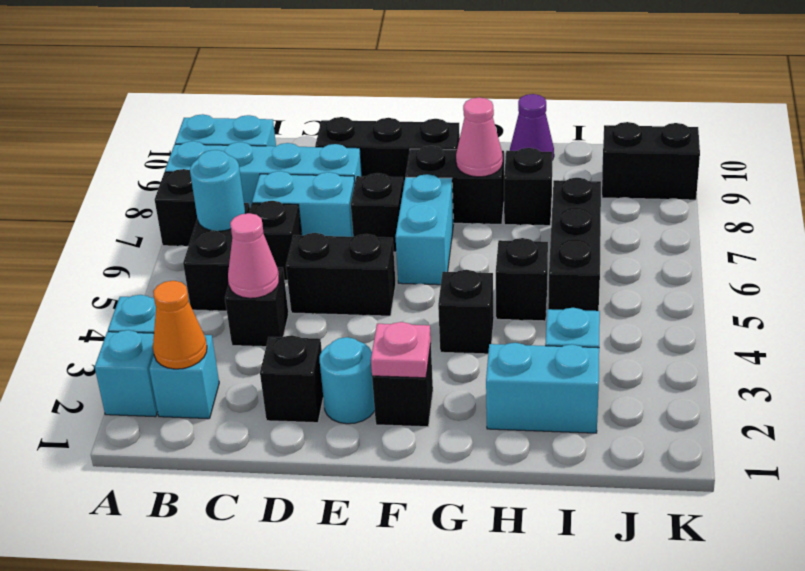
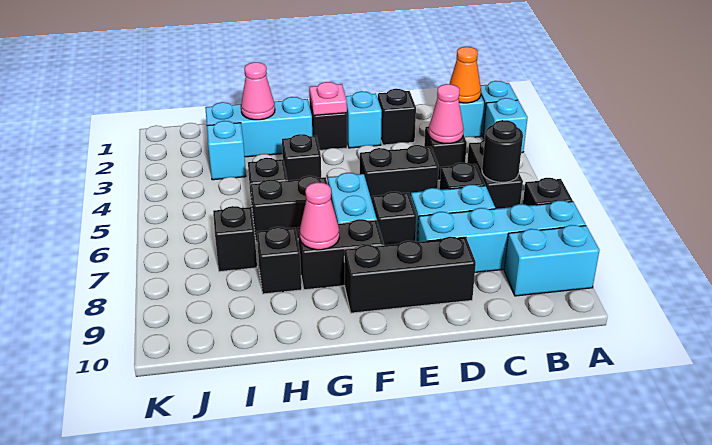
cyan 1x1 round brick [190,150,245,231] -> black 1x1 round brick [482,120,523,182]
cyan 1x1 round brick [320,337,375,424] -> cyan 1x1 brick [346,91,382,148]
cyan 1x2 brick [486,343,599,433] -> cyan 1x3 brick [205,97,312,157]
none -> pink 1x1 cone [241,62,275,120]
purple 1x1 cone [510,94,554,160] -> none
black 1x3 brick [548,178,601,311] -> black 1x1 brick [213,206,257,272]
black 1x2 brick [602,122,700,200] -> black 1x2 brick moved to [251,176,327,243]

